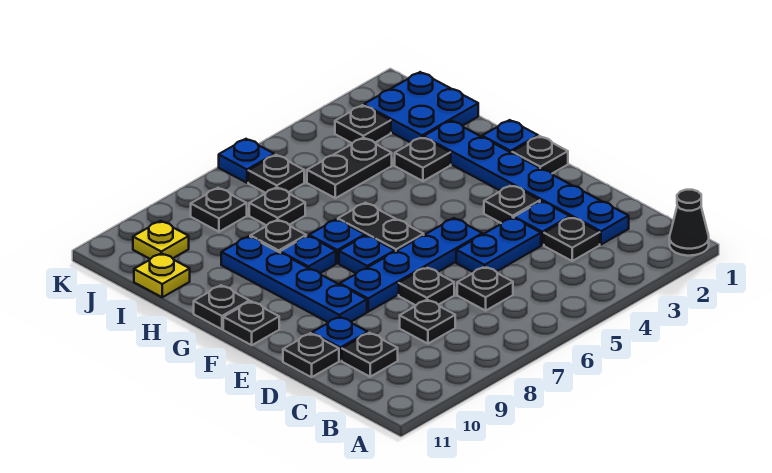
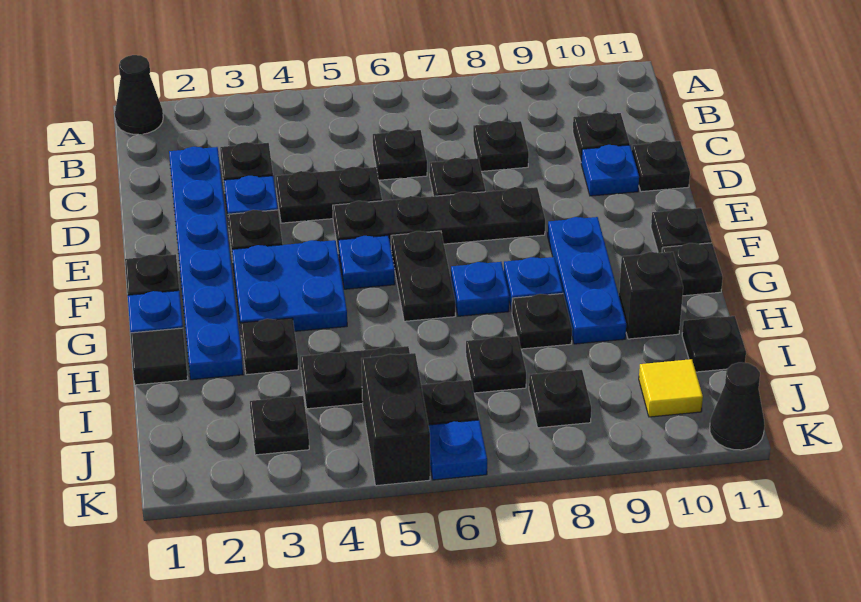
blue 1x2 plate [456,218,541,272] -> black 1x2 plate [276,167,382,223]
blue 1x4 plate [340,218,482,312] -> black 1x4 plate [333,187,545,253]
blue 1x4 plate [221,236,367,322] -> blue 1x3 plate [548,217,626,344]
blue 1x1 plate [339,235,395,273] -> blue 1x1 plate moved to [338,236,395,289]
none -> black 1x1 tile [130,328,188,385]
none -> black 1x1 brick [619,252,683,339]
blue 2x2 plate [364,72,478,143] -> blue 2x2 plate moved to [232,240,347,331]
yellow 1x1 plate [134,253,190,297] -> black 1x1 plate [682,316,746,372]
none -> black 1x2 brick [361,353,430,486]
yellow 1x1 plate [133,221,189,259] -> yellow 1x1 tile [639,359,703,417]
none -> black 1x1 cone [710,362,765,450]

